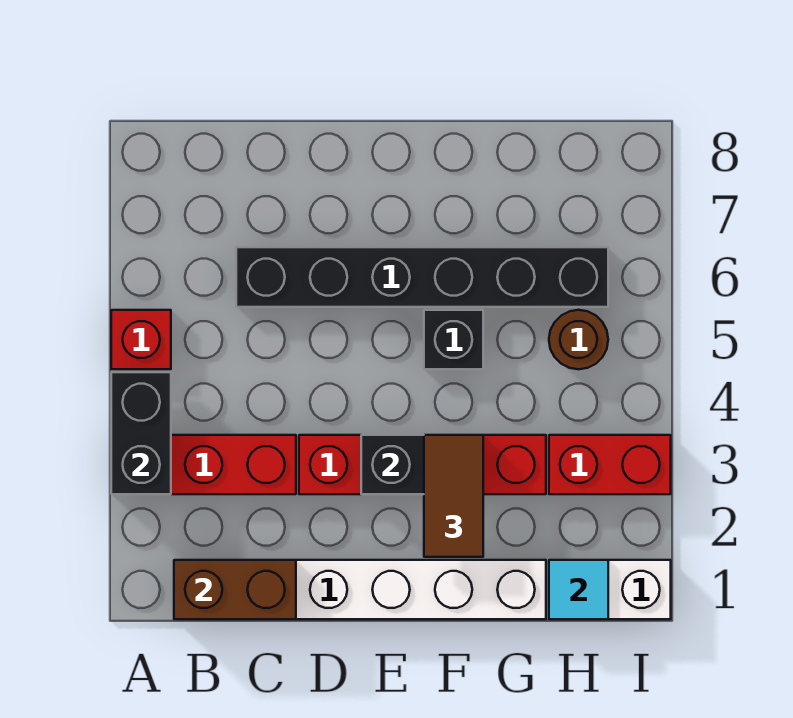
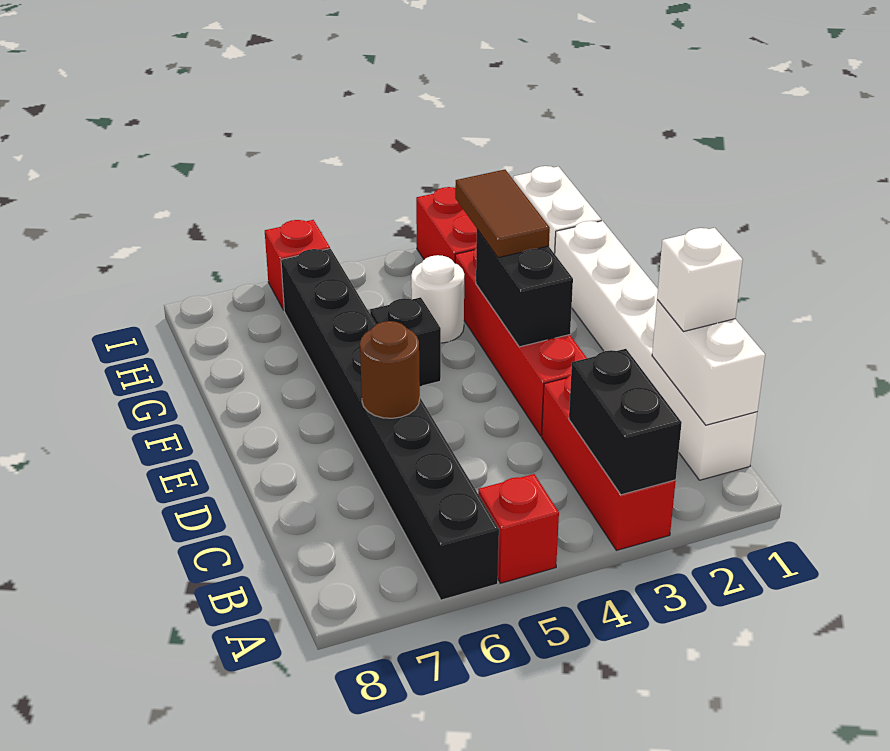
black 1x2 brick [111,372,171,494] -> black 1x2 brick turned to [569,349,682,495]
brown 1x2 brick [174,560,296,619] -> white 1x2 brick [652,300,765,425]
none -> white 1x1 brick [657,228,743,332]
black 1x6 brick [236,247,608,307] -> black 1x8 brick [281,249,499,600]
brown 1x2 tile [424,435,483,557] -> brown 1x2 tile turned to [455,170,550,258]
none -> white 1x1 round brick [411,255,464,343]
cyan 1x1 tile [549,560,608,619] -> none
brown 1x1 round brick [549,310,608,369] -> brown 1x1 round brick moved to [360,321,420,418]
none -> red 1x1 brick [265,220,330,310]

